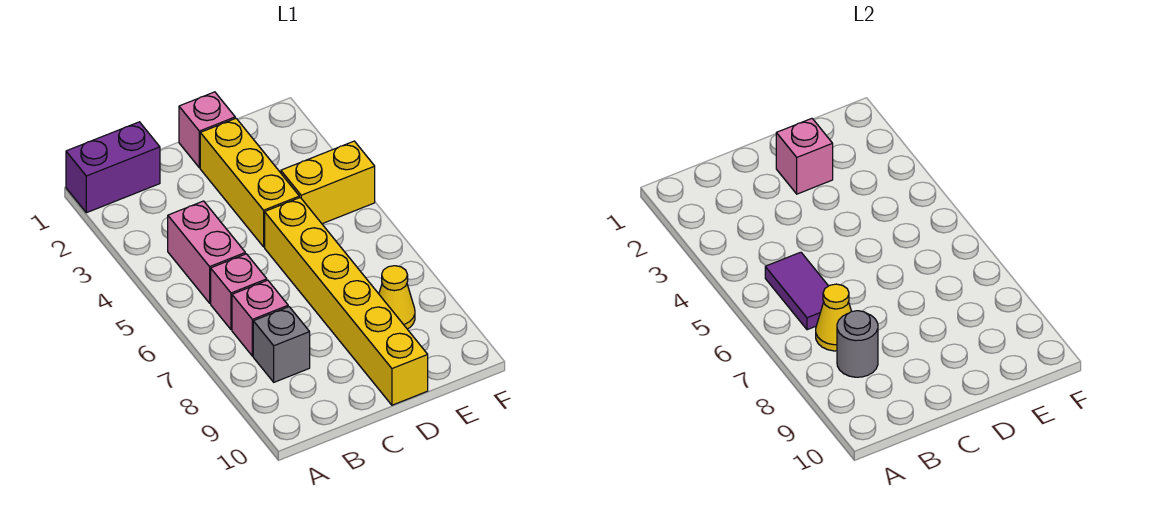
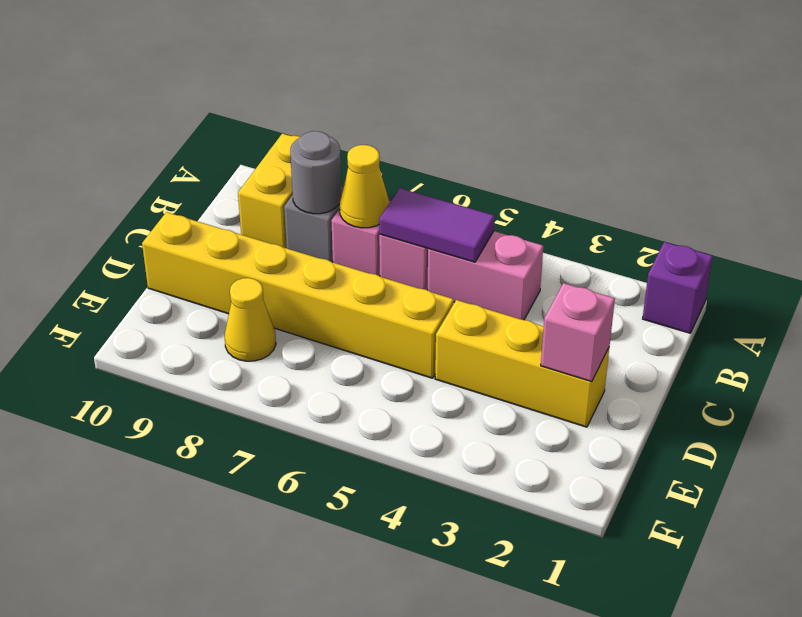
purple 1x2 brick [66,122,160,213] -> purple 1x1 brick [643,242,713,333]
pink 1x1 brick [179,92,235,168] -> none
yellow 1x2 brick [281,141,375,224] -> yellow 1x2 brick moved to [238,134,301,248]

